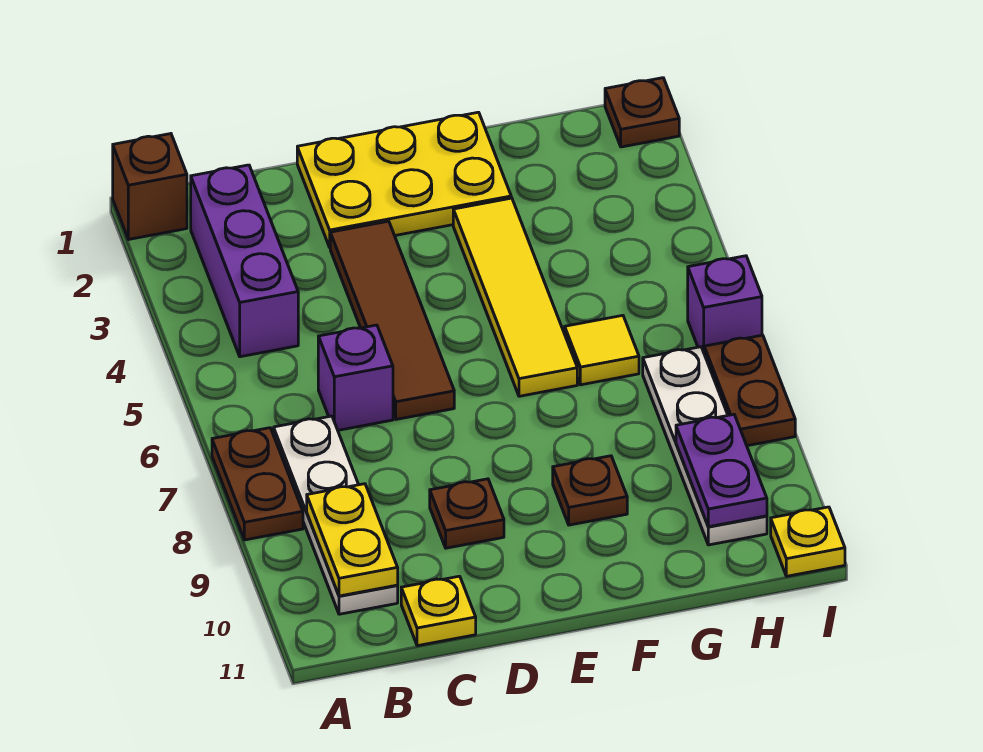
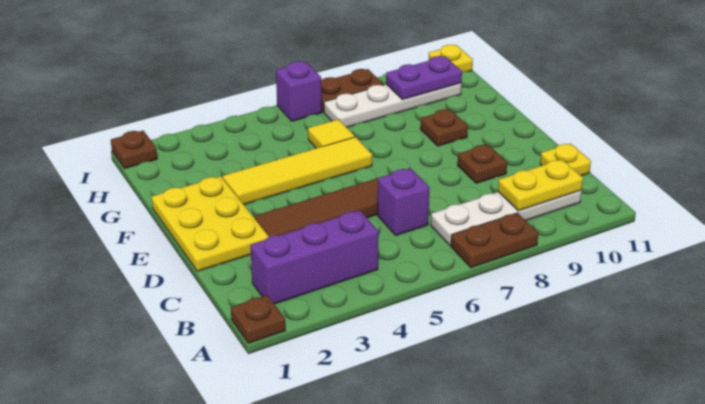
brown 1x1 brick [113,134,187,239] -> brown 1x1 plate [231,295,286,343]

